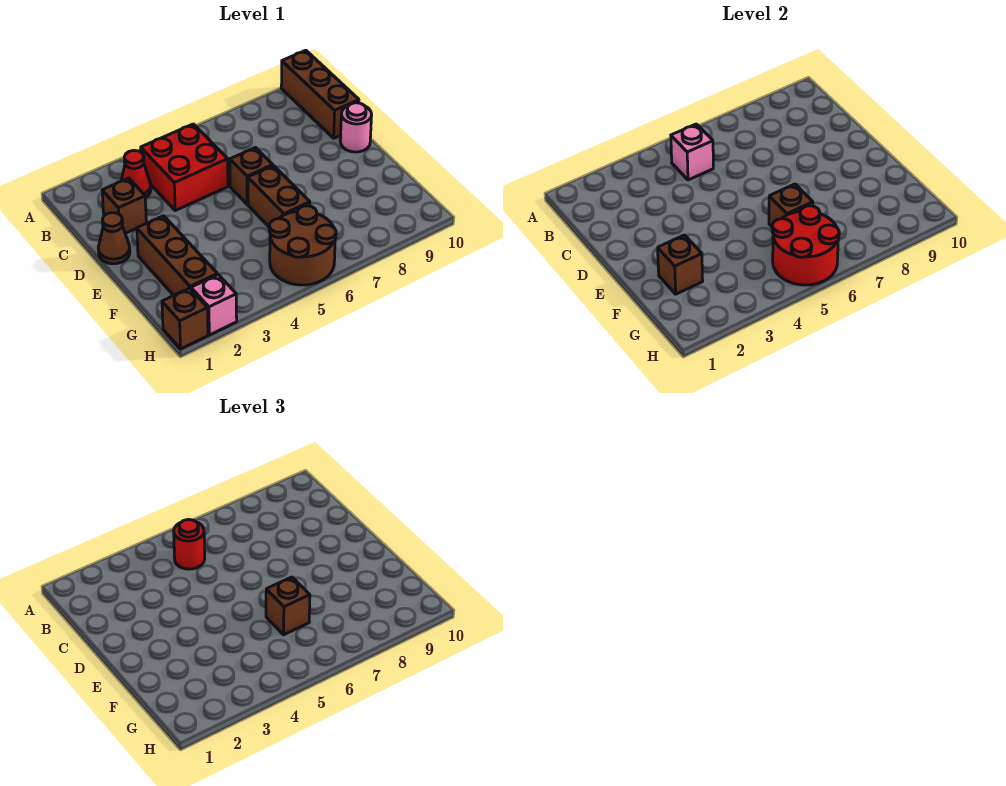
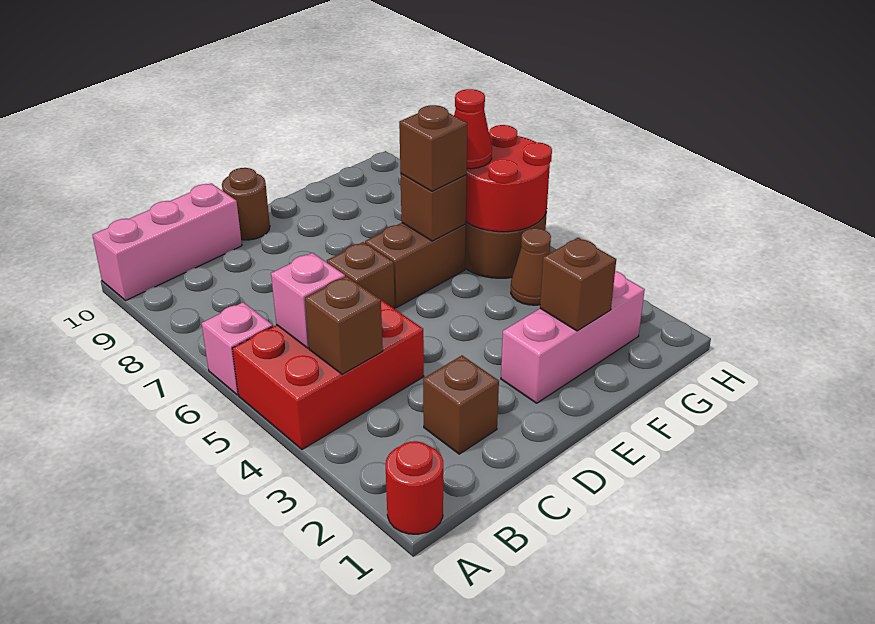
brown 1x3 brick [281,50,359,138] -> pink 1x3 brick [92,183,242,300]
red 1x1 cone [121,150,151,198] -> red 1x1 cone moved to [454,89,492,169]
red 2x2 brick [141,124,228,211] -> red 2x3 brick [232,300,424,449]
red 1x1 round brick [174,519,205,569] -> red 1x1 round brick moved to [386,441,443,534]
brown 1x1 cone [98,213,130,264] -> brown 1x1 cone moved to [511,228,551,305]
pink 1x1 round brick [340,103,372,152] -> brown 1x1 round brick [222,168,270,240]
brown 1x3 brick [137,216,217,295] -> pink 1x3 brick [501,271,645,403]
brown 1x1 brick [162,288,208,349] -> brown 1x1 brick moved to [305,276,383,374]
pink 1x1 brick [191,275,237,335] -> pink 1x1 brick moved to [202,302,273,395]

